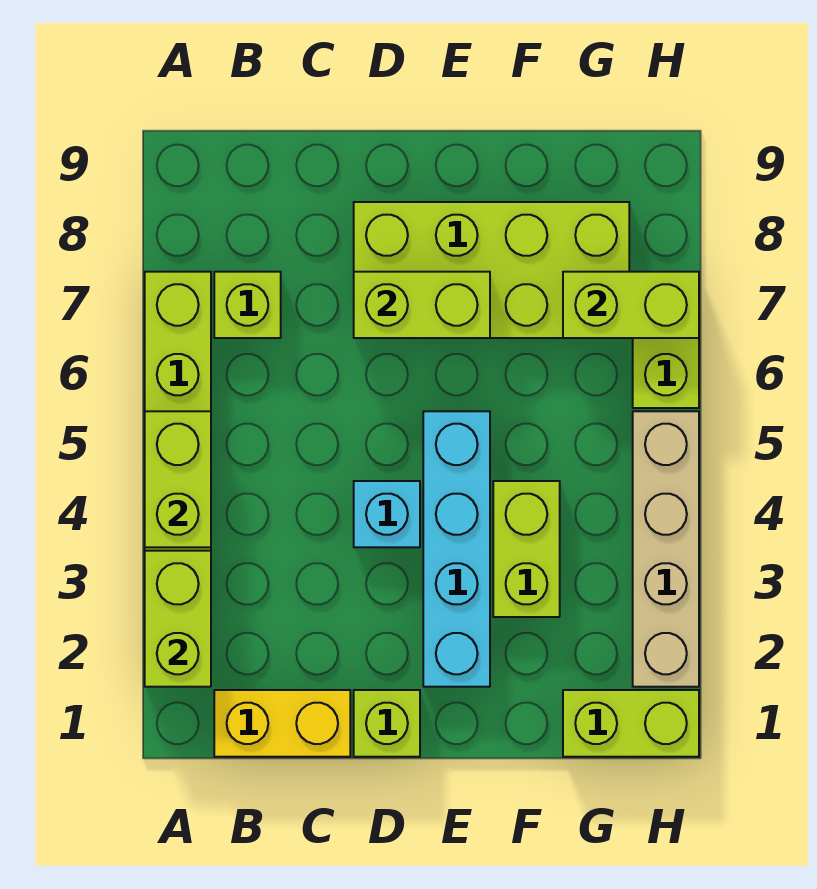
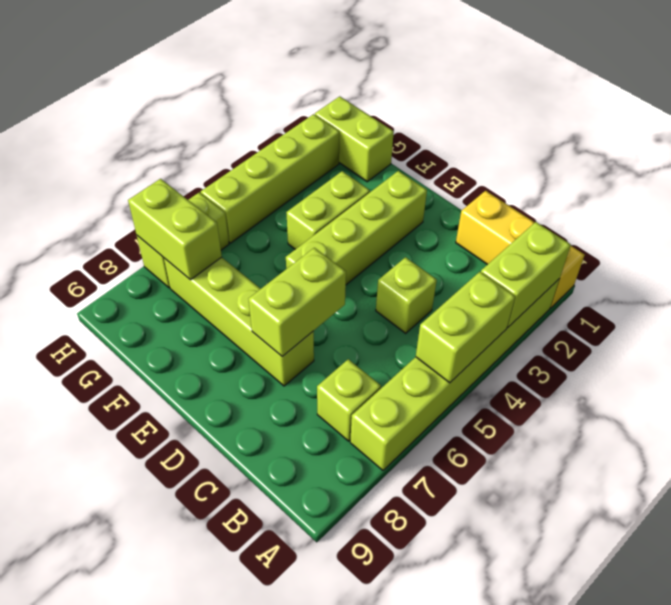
yellow 1x2 brick [214,690,350,757] -> yellow 1x3 brick [456,191,585,308]
lime 1x1 brick [354,690,420,757] -> lime 1x1 brick moved to [376,257,437,333]
cyan 1x1 brick [354,481,420,547] -> none
lime 2x4 brick [354,202,629,338] -> lime 1x4 brick [164,257,314,386]
lime 1x2 brick [354,272,490,338] -> lime 1x2 brick turned to [248,248,346,357]
cyan 1x4 brick [423,411,490,687] -> lime 1x4 brick [286,171,427,285]
tan 1x4 brick [633,411,699,687] -> lime 1x4 brick [201,114,340,243]

